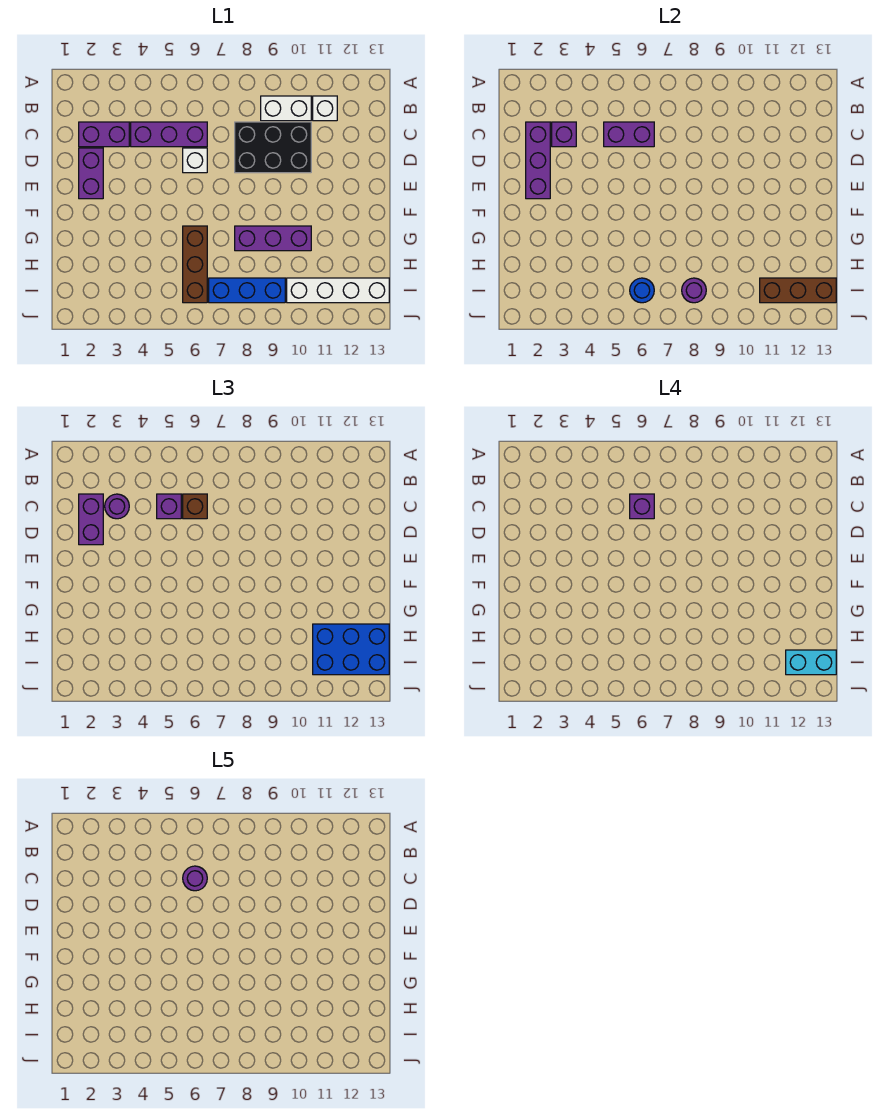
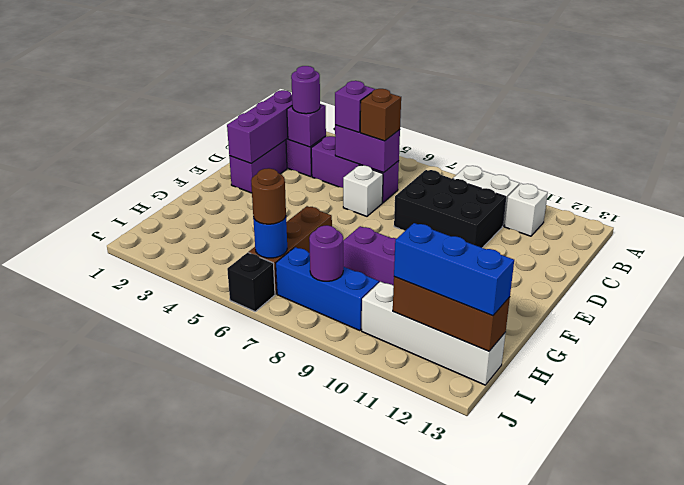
purple 1x2 brick [79,494,103,545] -> none
purple 1x1 brick [630,494,654,519] -> none
purple 1x1 round brick [183,866,207,891] -> none
blue 2x3 brick [313,624,389,675] -> blue 1x3 brick [394,223,514,316]
none -> brown 1x1 round brick [251,168,286,224]
cyan 1x2 brick [786,650,836,675] -> none
none -> black 1x1 brick [227,253,275,312]

